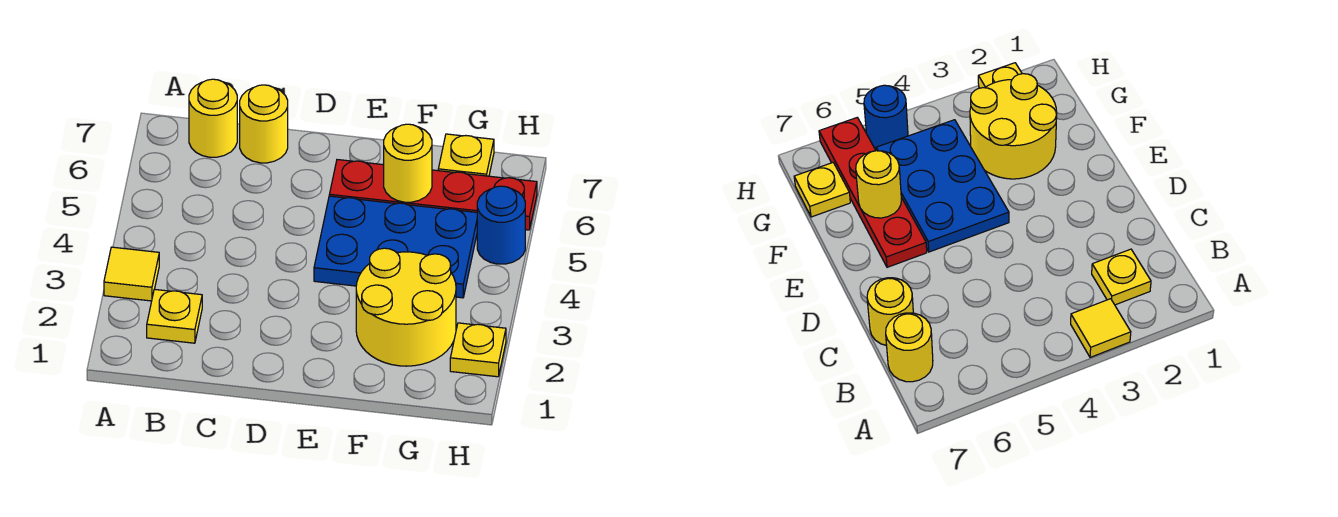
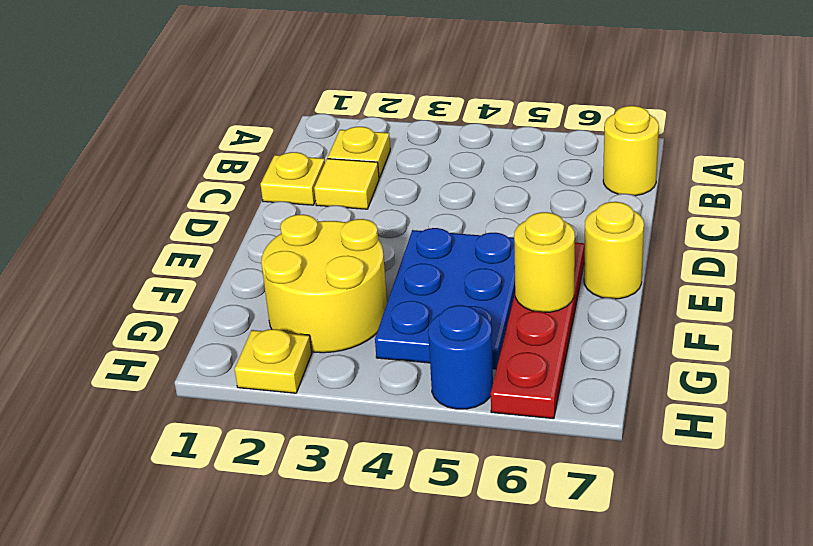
yellow 1x1 tile [104,247,159,301] -> yellow 1x1 tile moved to [314,159,379,209]
yellow 1x1 round brick [240,85,288,163] -> yellow 1x1 round brick moved to [584,202,644,299]
yellow 1x1 plate [438,134,494,176] -> yellow 1x1 plate moved to [261,152,325,205]

